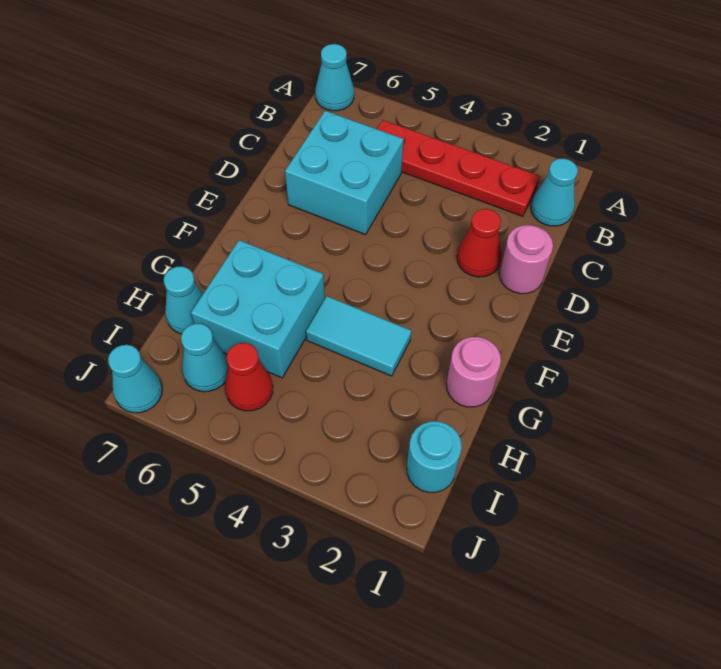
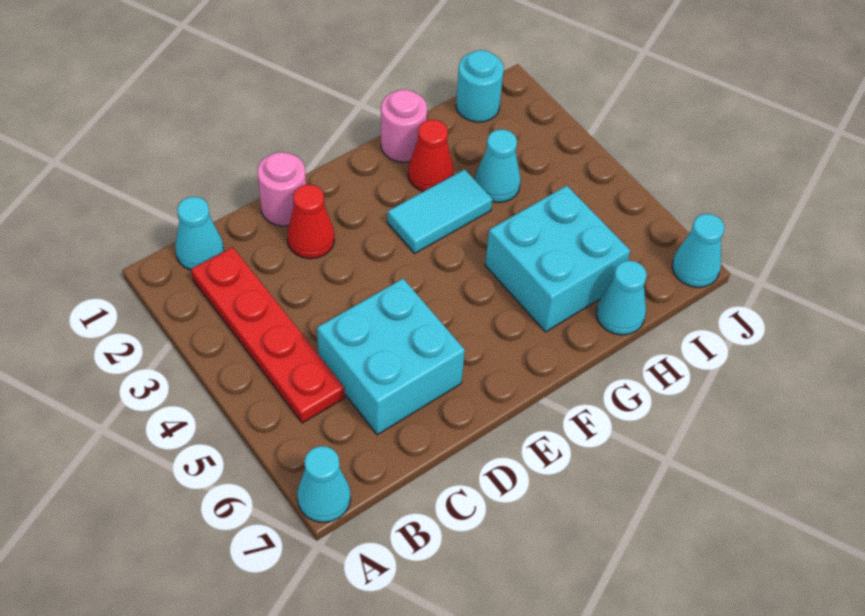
cyan 1x2 tile [306,296,411,376] -> cyan 1x2 tile turned to [387,169,492,253]
red 1x1 cone [225,343,273,411] -> red 1x1 cone moved to [408,120,454,192]
cyan 1x1 cone [181,324,228,392] -> cyan 1x1 cone moved to [475,129,521,202]

